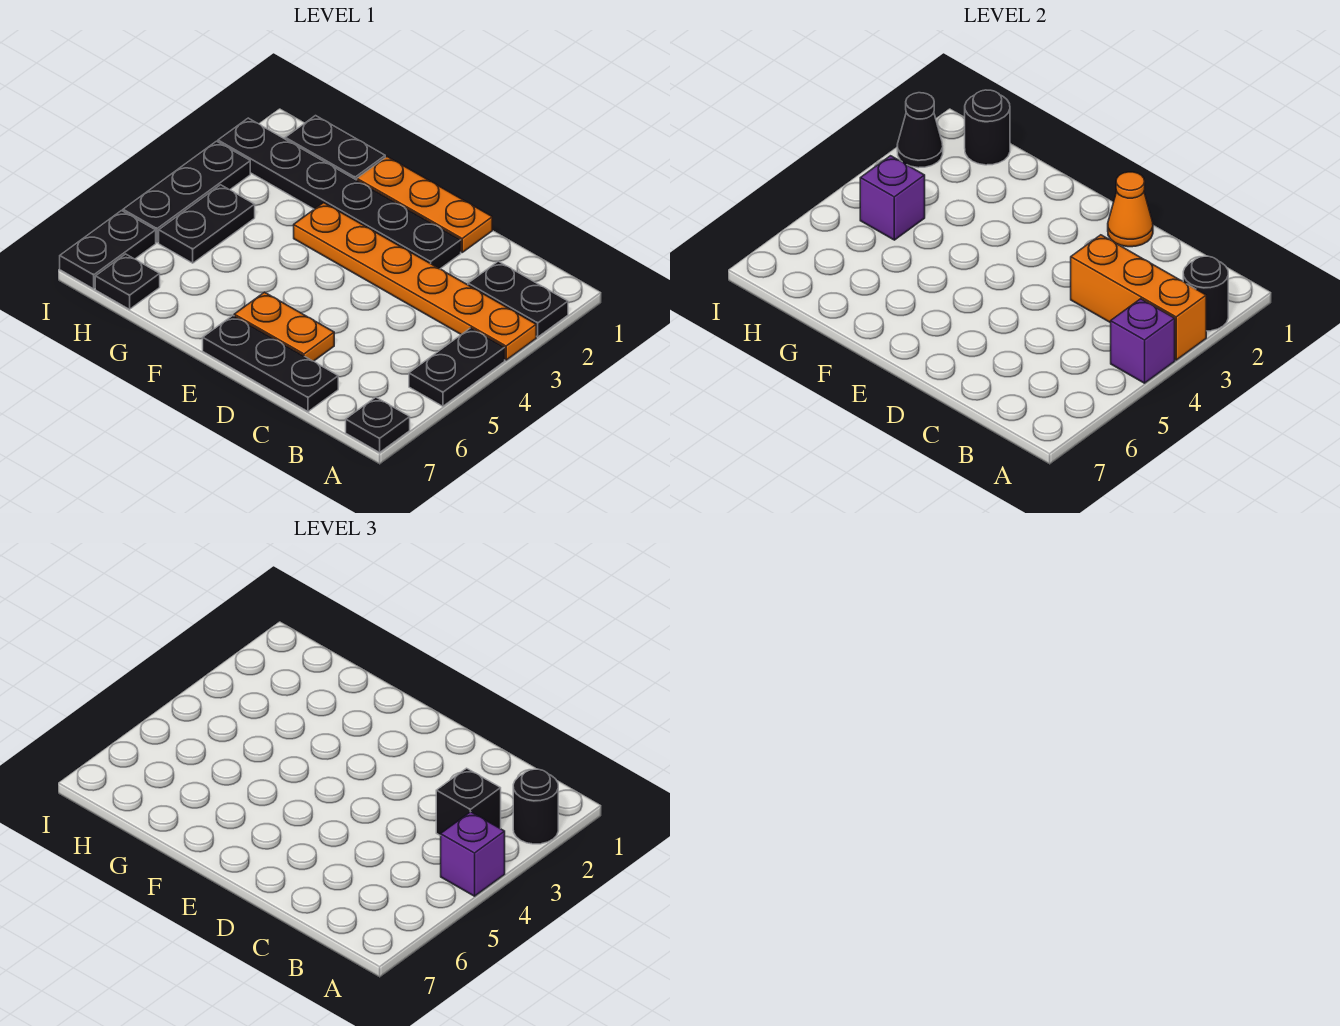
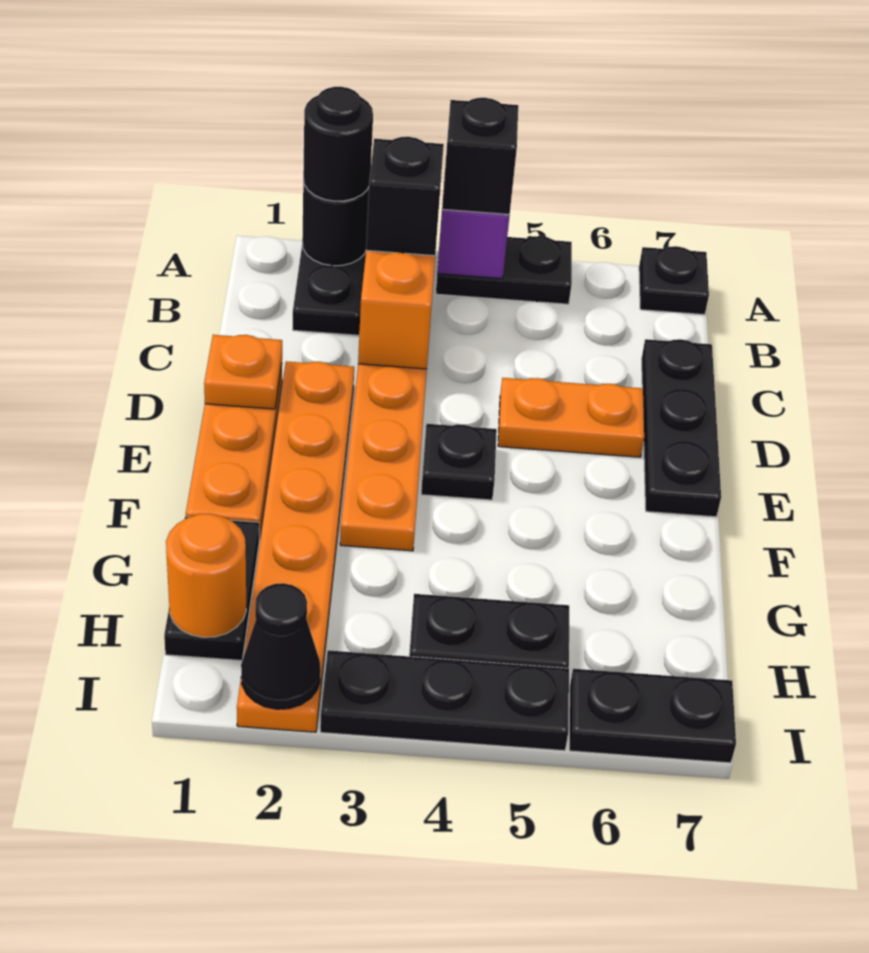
purple 1x1 brick [441,812,505,896] -> black 1x1 brick [442,98,518,215]
orange 1x1 cone [1108,172,1153,247] -> orange 1x1 plate [204,335,282,409]
black 1x6 plate [218,118,461,269] -> orange 1x6 plate [237,361,354,732]
orange 1x2 plate [234,292,334,361] -> orange 1x2 plate turned to [498,378,644,457]
black 1x1 round brick [965,90,1010,165] -> orange 1x1 round brick [166,513,246,637]
purple 1x1 brick [860,156,925,240] -> none
black 1x1 plate [95,254,160,309] -> black 1x1 plate moved to [421,424,497,500]

